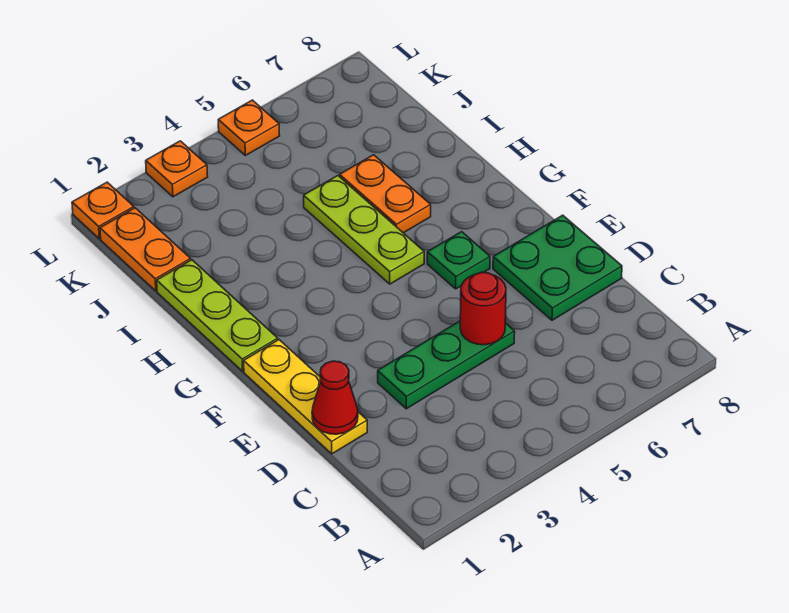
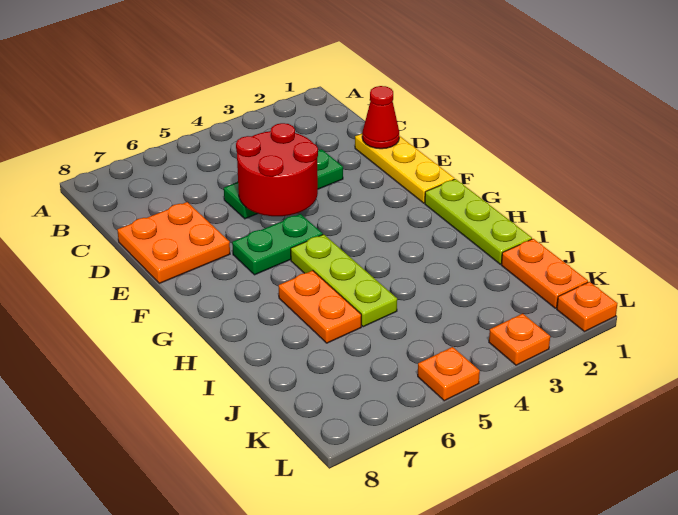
red 1x1 round brick [460,272,506,345] -> red 2x2 round brick [236,123,318,216]
green 2x2 plate [493,215,622,320] -> orange 2x2 plate [117,202,230,283]
green 1x1 plate [427,232,490,289] -> green 1x2 plate [232,214,323,275]

